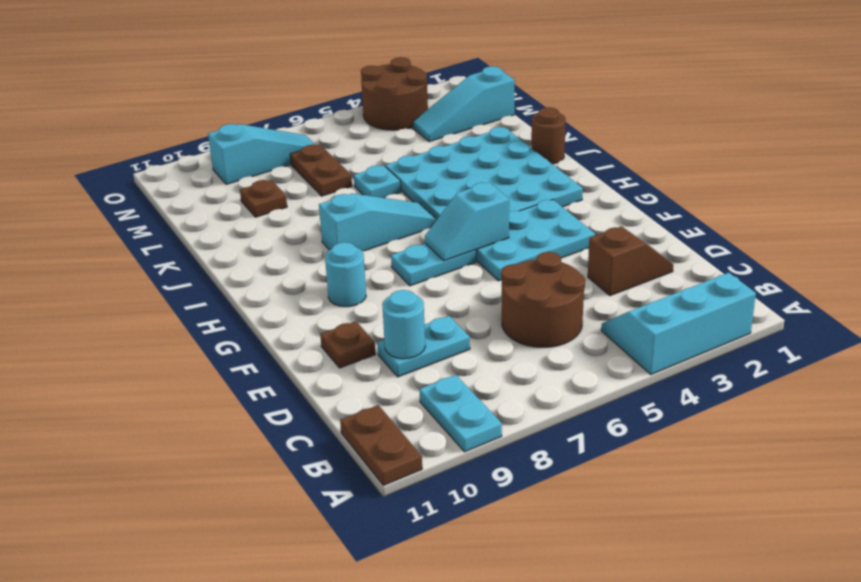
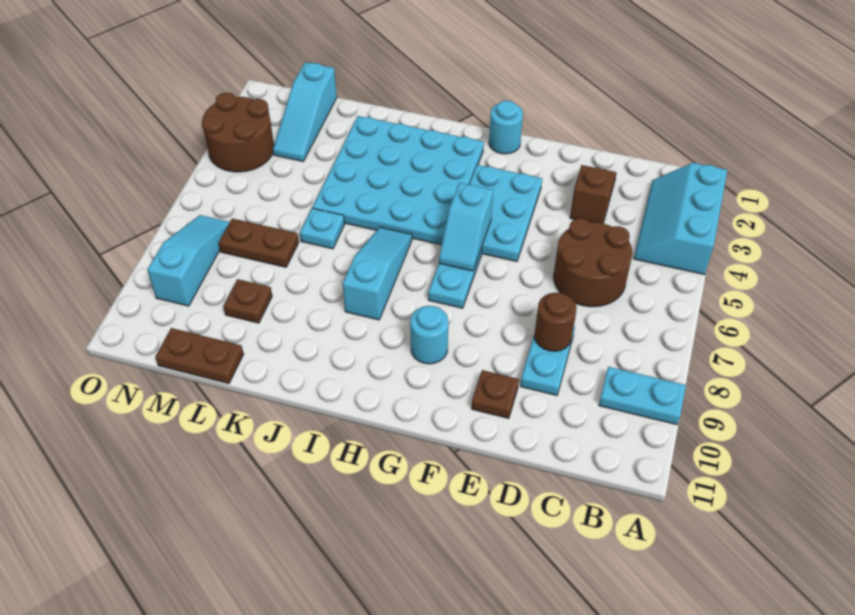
brown 1x2 plate [340,405,422,485] -> brown 1x2 plate moved to [155,328,244,384]
cyan 1x1 round brick [382,290,425,359] -> cyan 1x1 round brick moved to [489,101,523,154]
brown 1x1 round brick [531,107,566,164] -> brown 1x1 round brick moved to [534,293,577,351]

